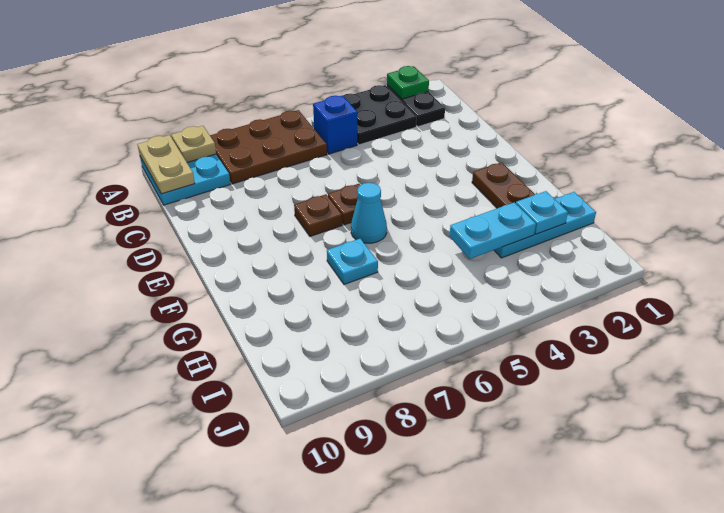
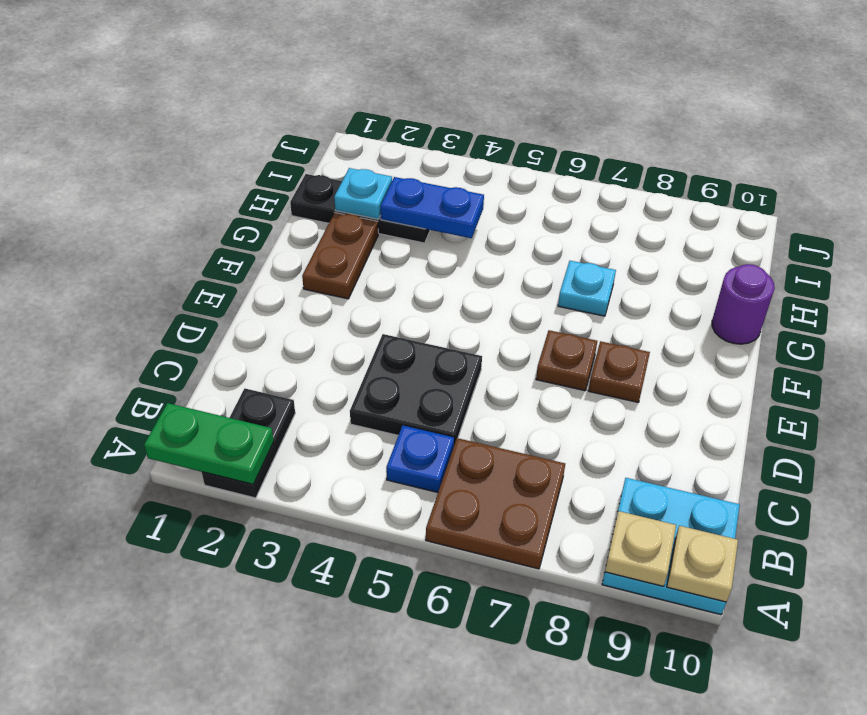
green 1x1 plate [387,66,429,99] -> green 1x2 plate [144,403,274,484]
black 2x2 plate [343,85,417,145] -> black 2x2 plate moved to [350,334,482,444]
brown 2x3 plate [210,110,327,184] -> brown 2x2 plate [426,438,565,569]
tan 1x2 plate [137,135,195,194] -> tan 1x1 plate [667,526,738,602]
blue 1x1 brick [313,95,357,154] -> blue 1x1 plate [386,426,454,492]
brown 1x1 plate [328,184,360,225] -> brown 1x1 plate moved to [588,341,650,403]
cyan 1x1 cone [351,183,387,243] -> none
none -> purple 1x1 round brick [712,264,775,344]
cyan 1x3 plate [494,192,596,258] -> black 1x3 plate [290,174,430,243]
cyan 1x2 plate [449,202,536,259] -> blue 1x2 plate [381,177,484,238]

